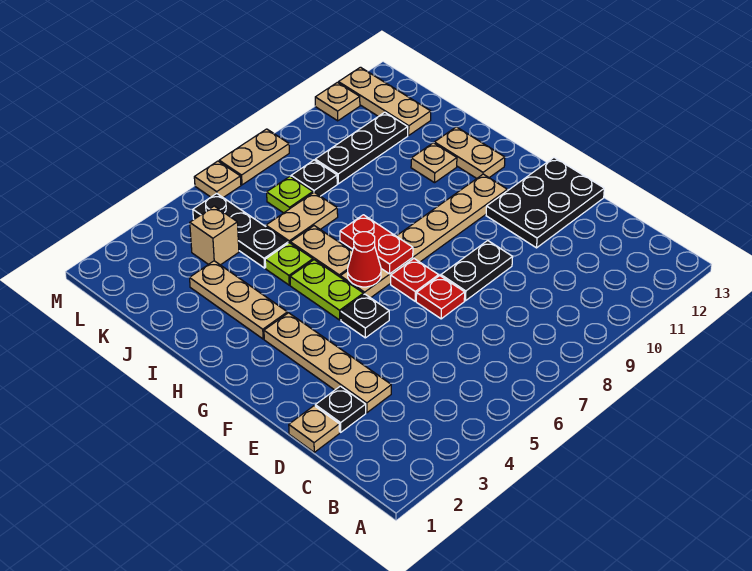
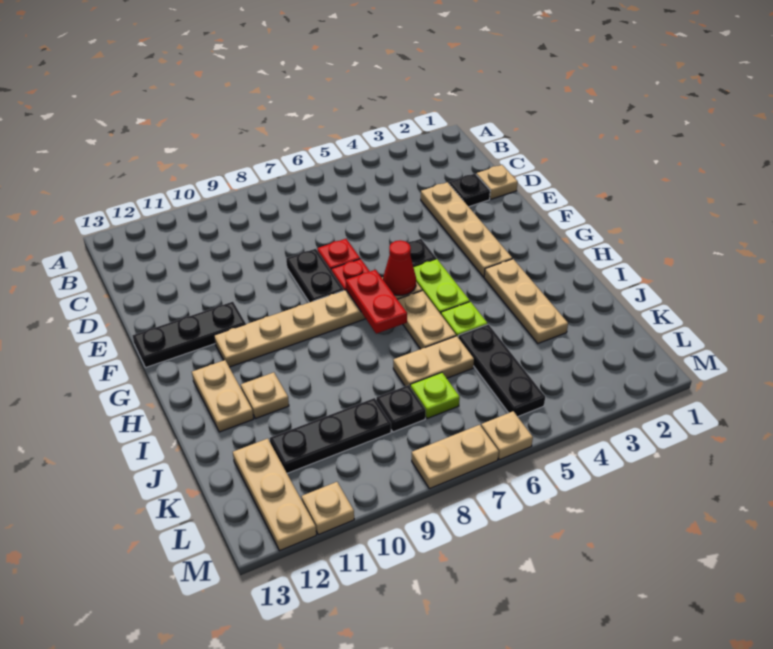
black 1x2 plate [441,241,513,301] -> black 1x2 plate turned to [286,249,344,302]
black 2x3 plate [486,158,604,248] -> black 1x3 plate [132,302,246,368]
tan 1x1 brick [190,206,239,265] -> none

